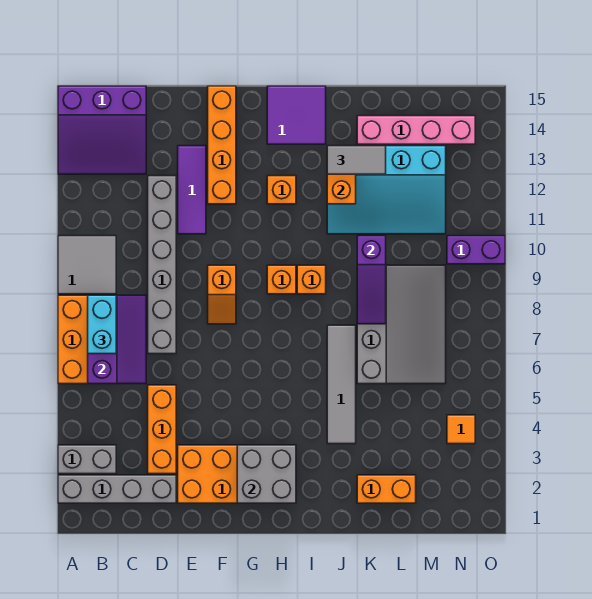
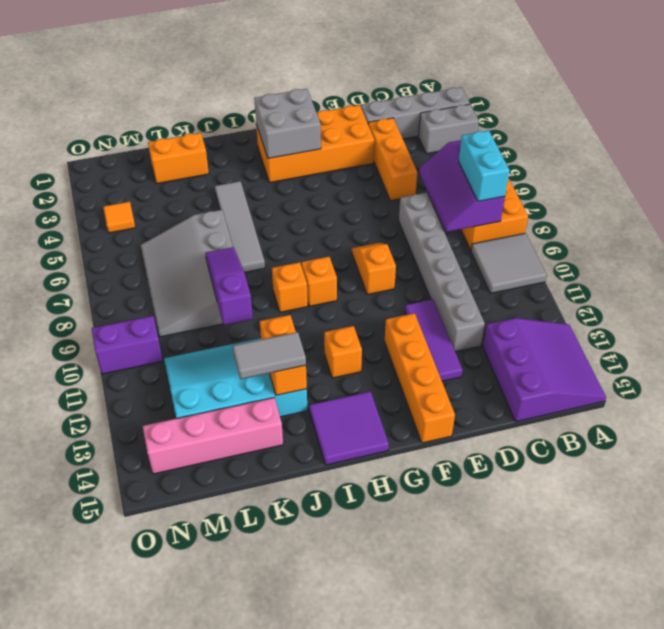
purple 3x3 slope [58,86,146,174] -> purple 3x3 slope turned to [483,318,606,422]

